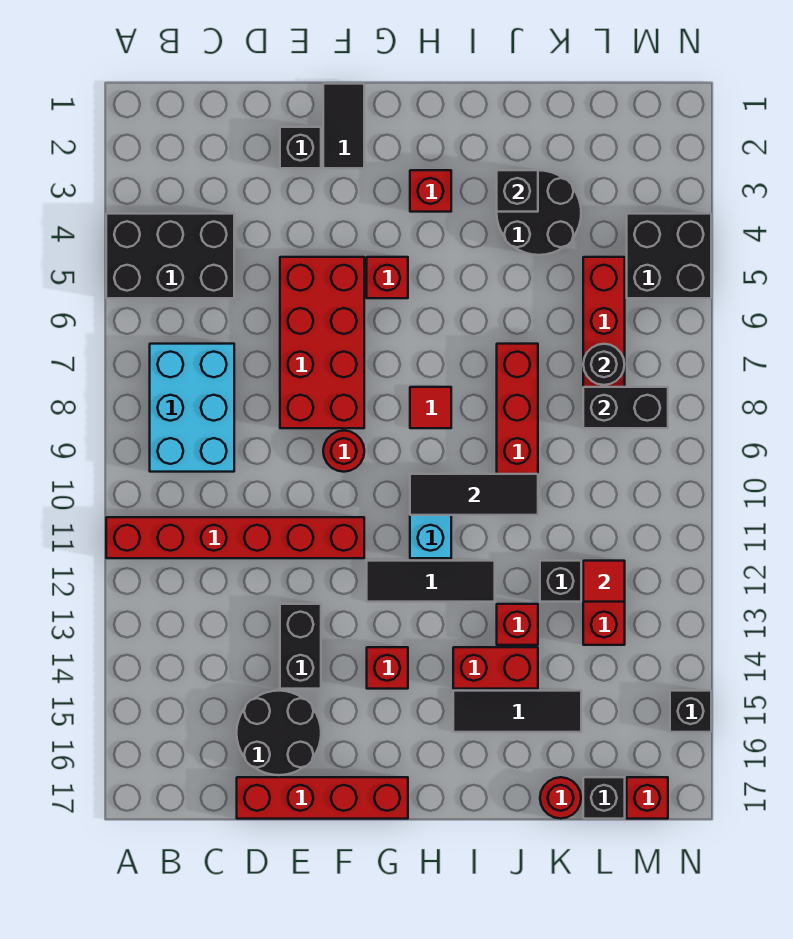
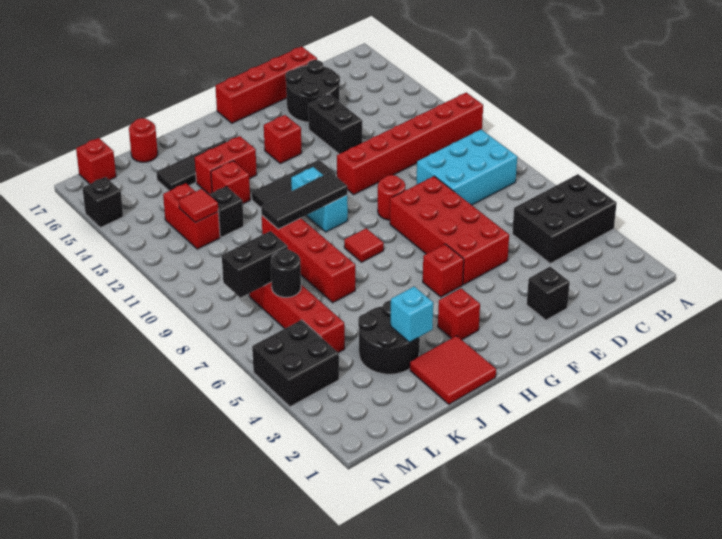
cyan 2x3 brick [150,344,234,472] -> cyan 2x3 brick turned to [417,130,517,205]
black 1x2 tile [323,84,364,168] -> none
none -> red 2x2 tile [410,336,496,404]
black 1x1 brick [497,170,538,212] -> cyan 1x1 brick [391,287,433,342]
black 1x1 brick [583,777,625,819] -> none

